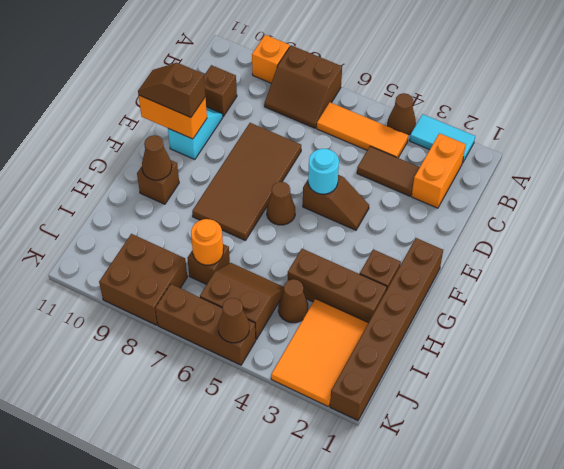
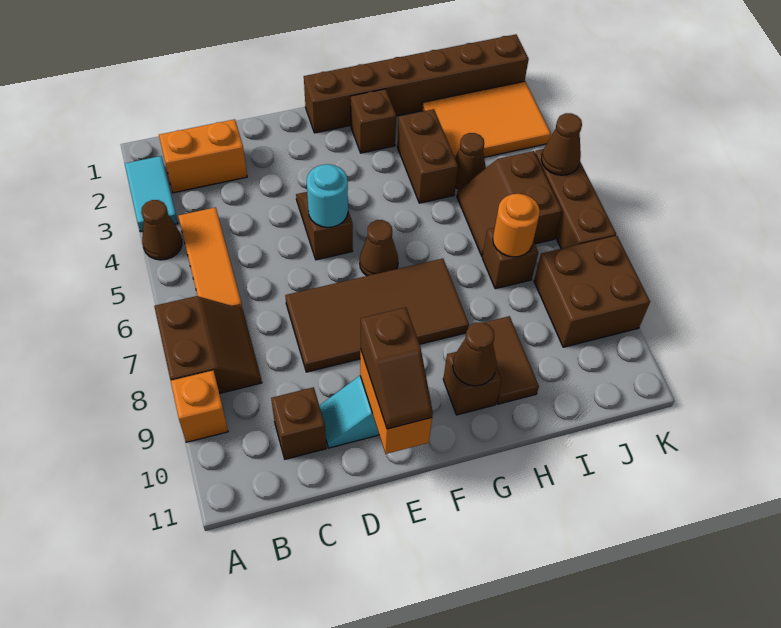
brown 1x2 tile [357,146,420,196] -> brown 1x2 tile moved to [484,316,539,404]
brown 1x3 brick [288,249,387,323] -> brown 1x2 brick [397,109,458,203]

